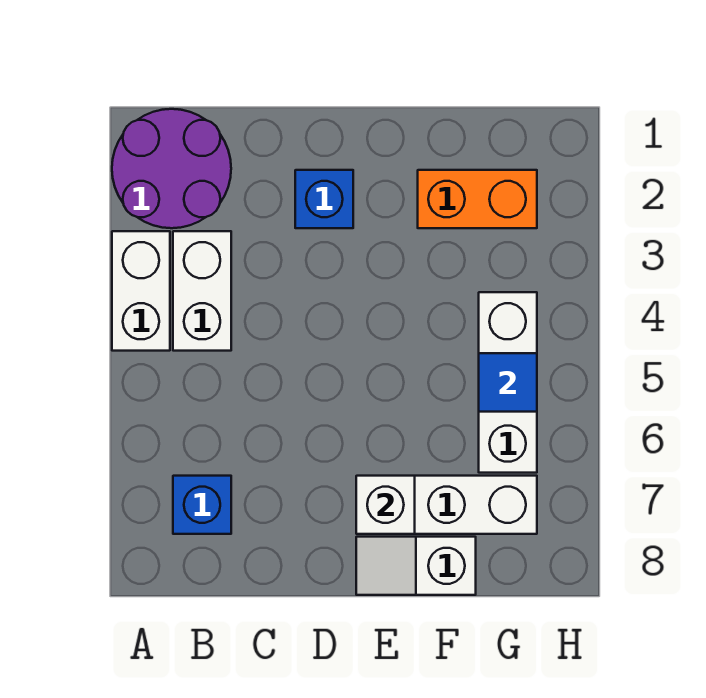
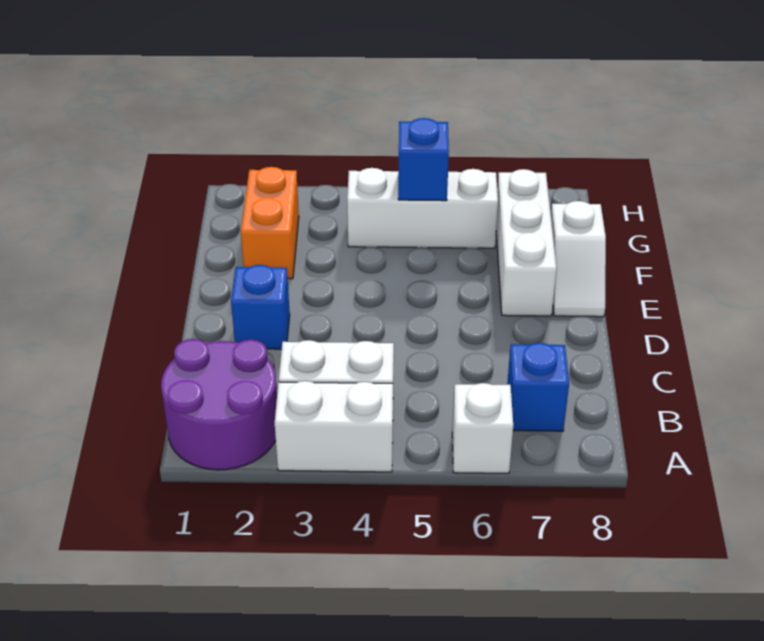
white 1x1 brick [356,476,415,534] -> white 1x1 brick moved to [452,383,513,473]
blue 1x1 tile [479,353,537,412] -> blue 1x1 brick [398,118,449,201]

